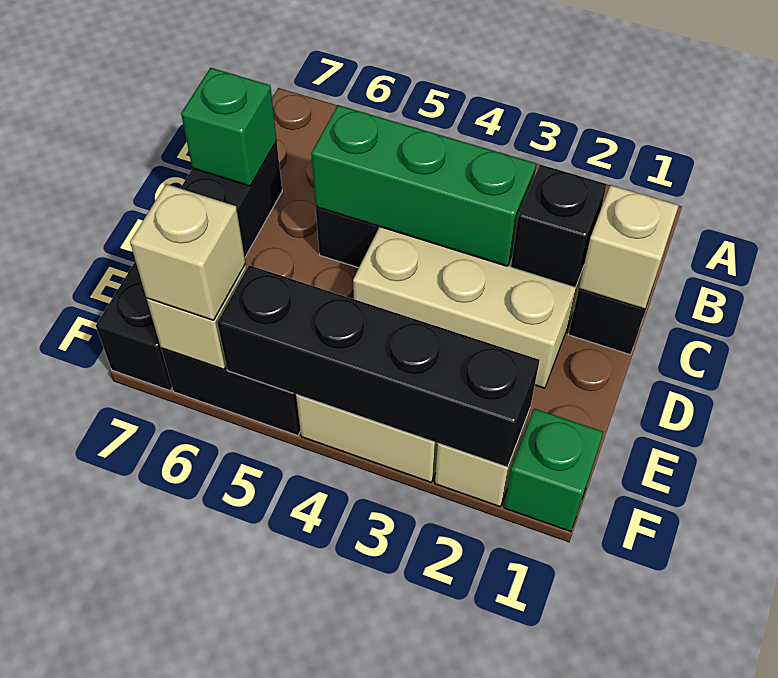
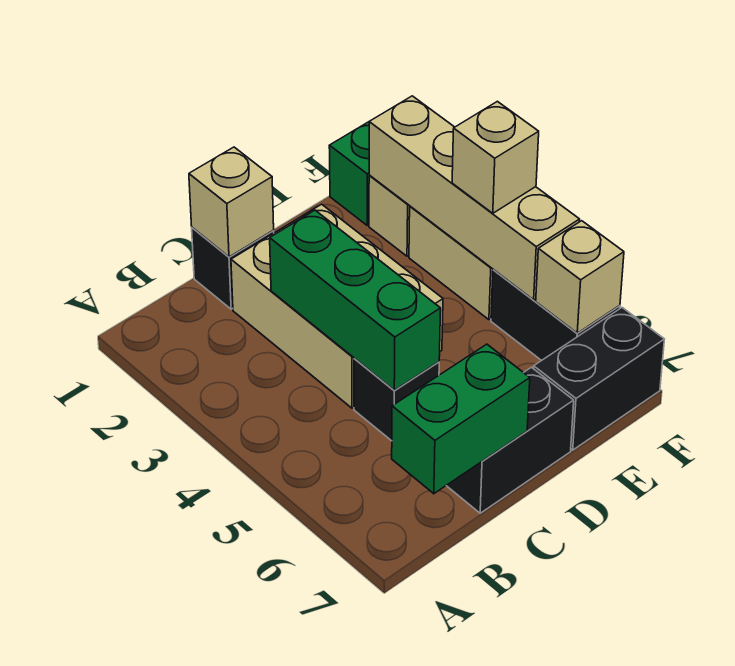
black 1x1 brick [511,164,607,288] -> none
green 1x1 brick [181,68,277,186] -> green 1x2 brick [392,344,530,494]
black 1x4 brick [217,265,539,467] -> tan 1x4 brick [369,96,580,300]
tan 1x1 brick [130,184,246,320] -> tan 1x1 brick moved to [452,101,539,213]

